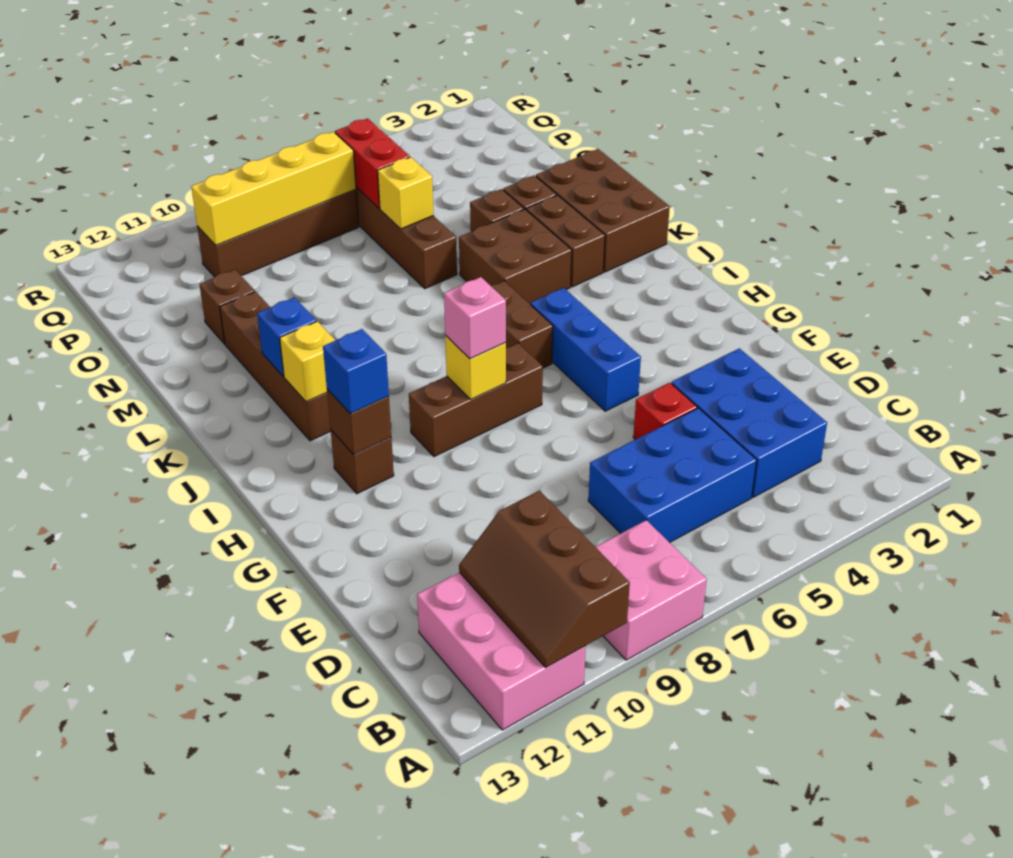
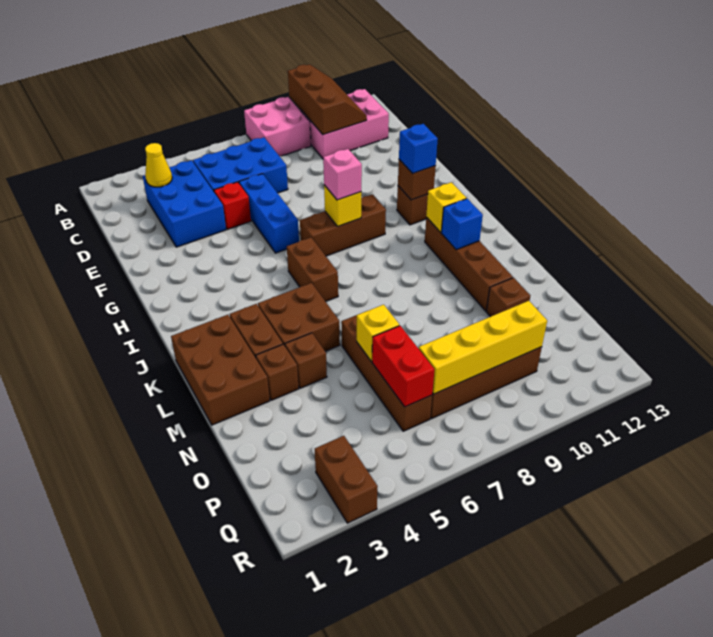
pink 2x3 brick [417,572,586,730] -> pink 2x3 brick turned to [300,89,389,158]
none -> yellow 1x1 cone [145,143,172,187]
blue 1x3 brick [531,288,641,411] -> blue 1x3 brick moved to [239,174,299,253]
none -> brown 1x2 brick [315,436,378,523]

